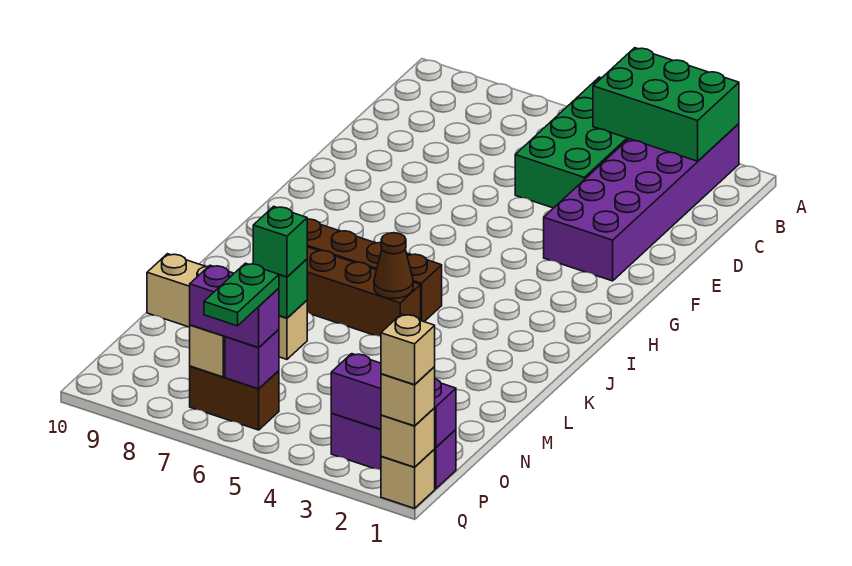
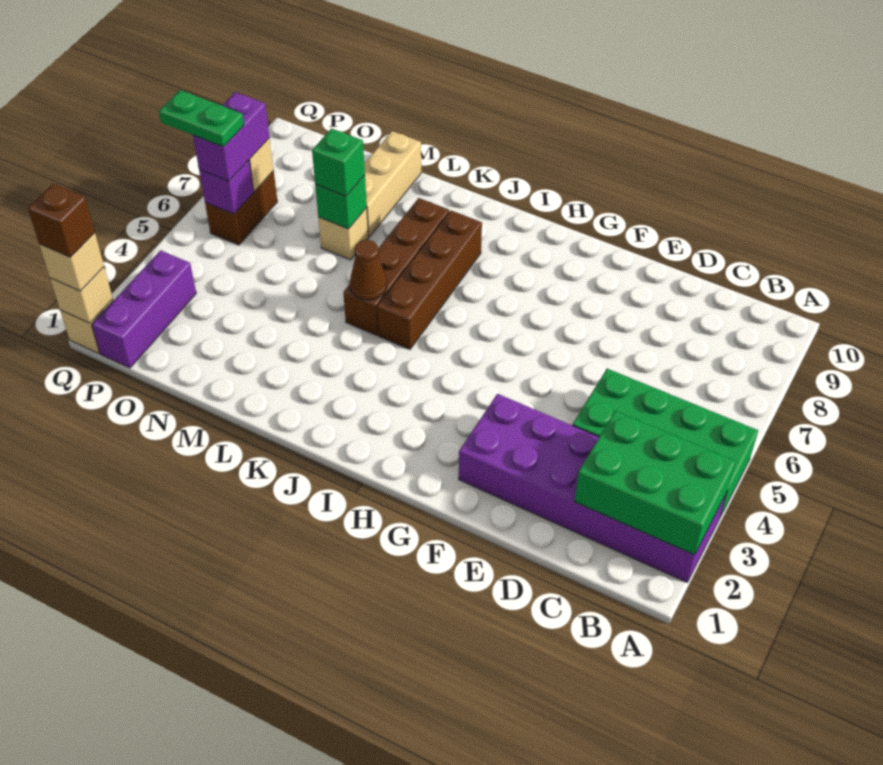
green 2x3 brick [593,48,739,161] -> green 2x3 brick turned to [575,411,735,555]
purple 1x3 brick [331,354,456,448] -> none
tan 1x1 brick [381,314,435,385] -> brown 1x1 brick [28,184,95,257]

